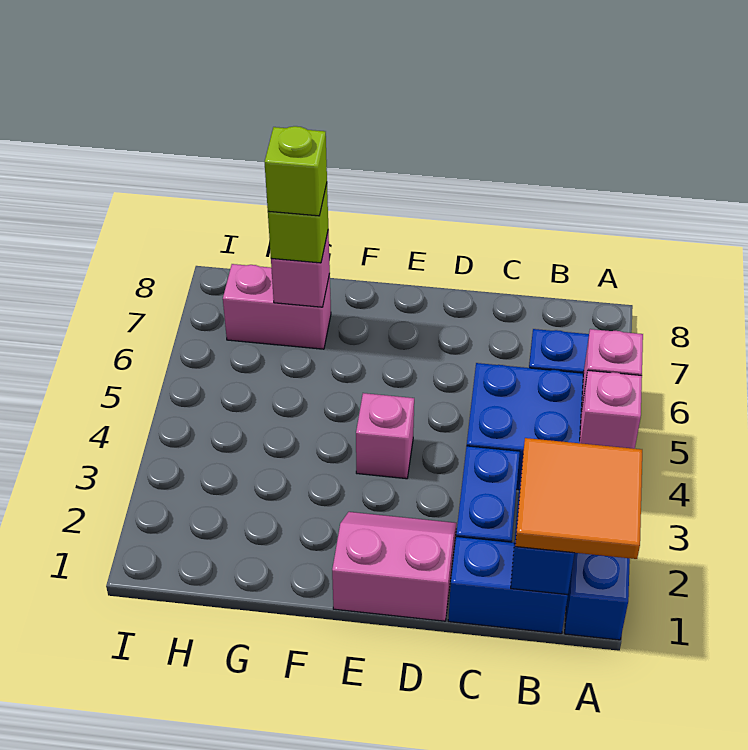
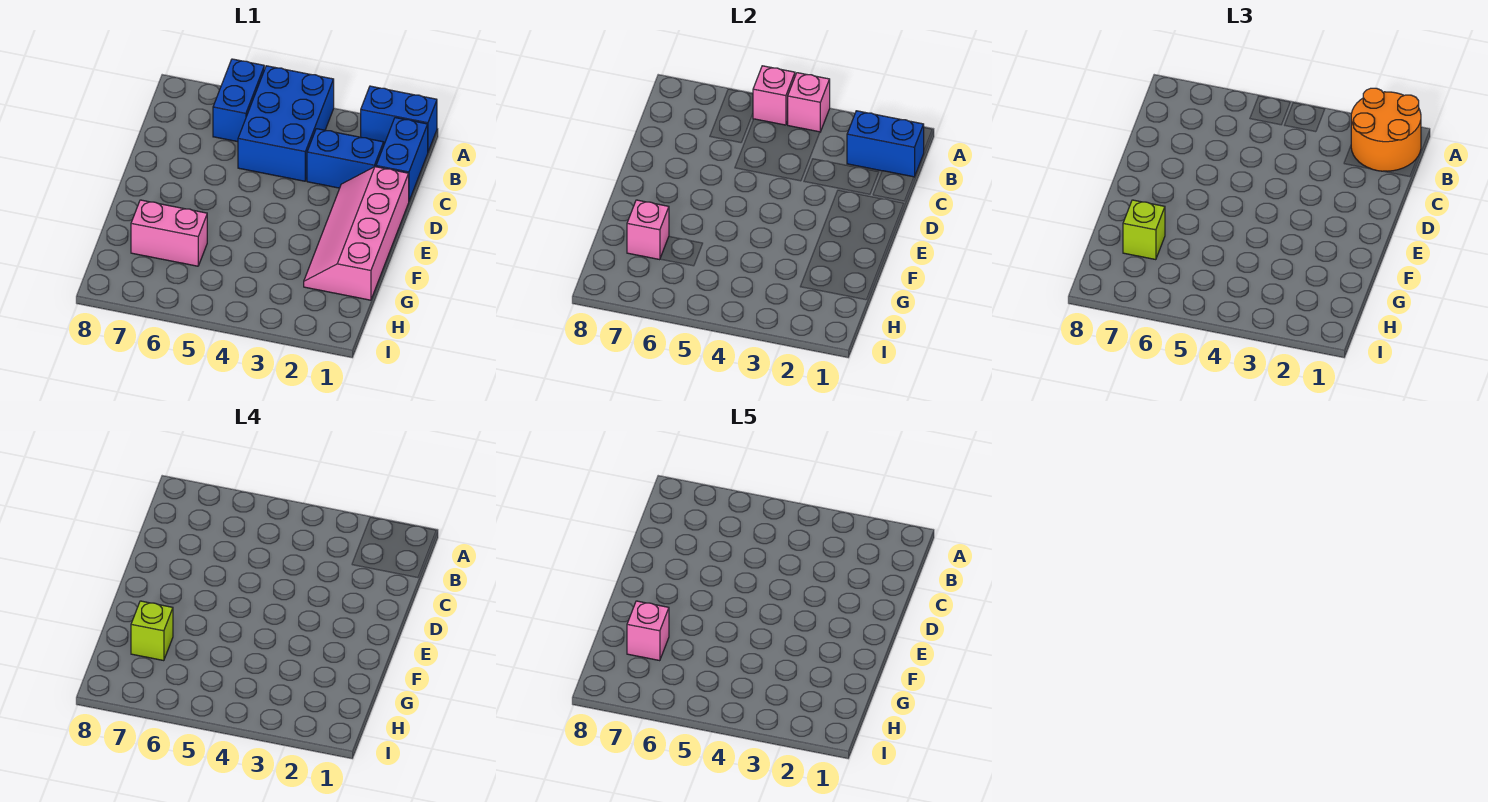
orange 2x2 tile [515,438,642,559] -> orange 2x2 round brick [1351,88,1421,171]
pink 2x2 slope [332,512,457,621] -> pink 2x4 slope [304,167,409,300]
pink 1x1 brick [356,393,414,479] -> pink 1x1 brick moved to [627,601,669,661]
pink 1x2 brick [223,264,331,349] -> pink 1x2 brick turned to [131,200,207,266]

